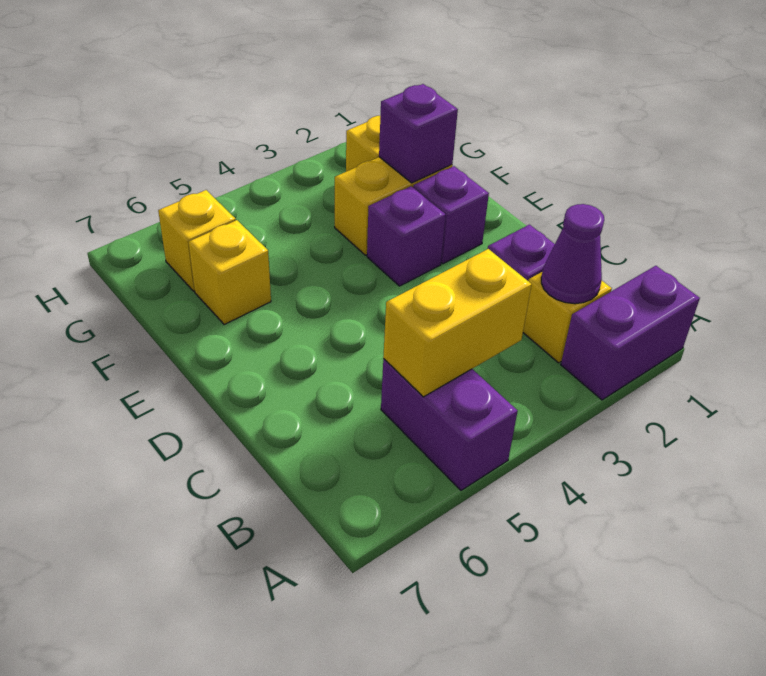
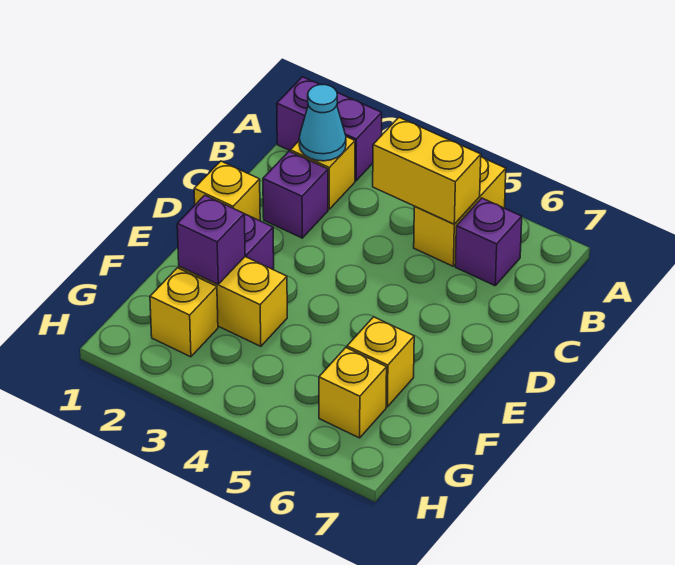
purple 1x2 brick [381,359,518,490] -> yellow 1x2 brick [414,157,506,266]
purple 1x1 cone [541,204,604,304] -> cyan 1x1 cone [299,85,346,161]
none -> yellow 1x1 brick [194,161,260,221]
purple 1x1 brick [367,186,446,286] -> purple 1x1 brick moved to [455,198,522,286]

